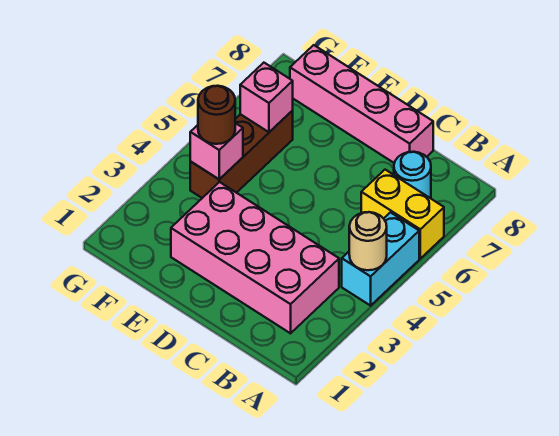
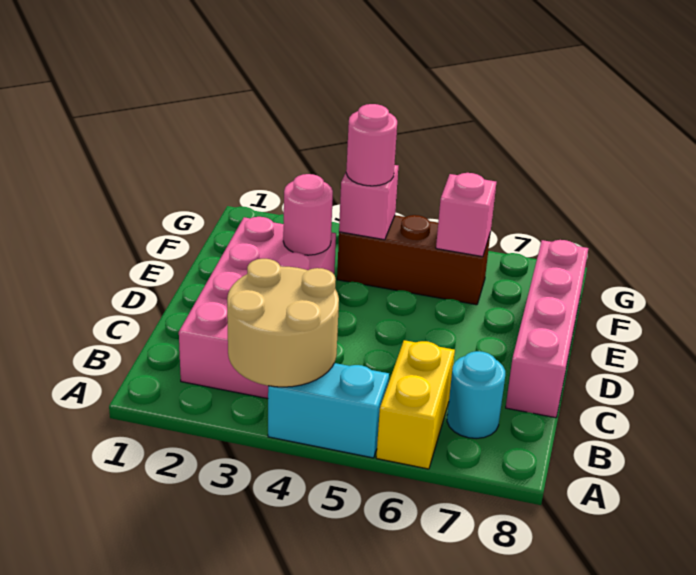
tan 1x1 round brick [349,212,387,270] -> tan 2x2 round brick [227,259,339,387]
none -> pink 1x1 round brick [283,174,333,255]
brown 1x1 round brick [198,86,235,144] -> pink 1x1 round brick [346,104,397,186]

